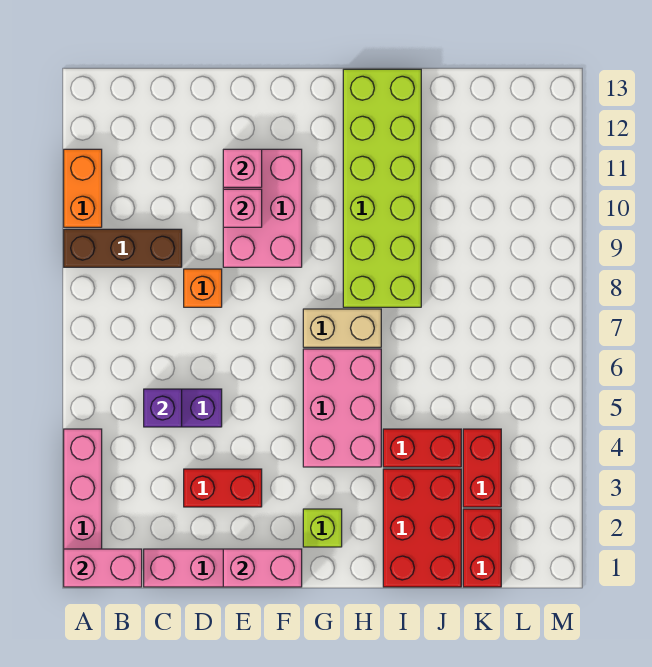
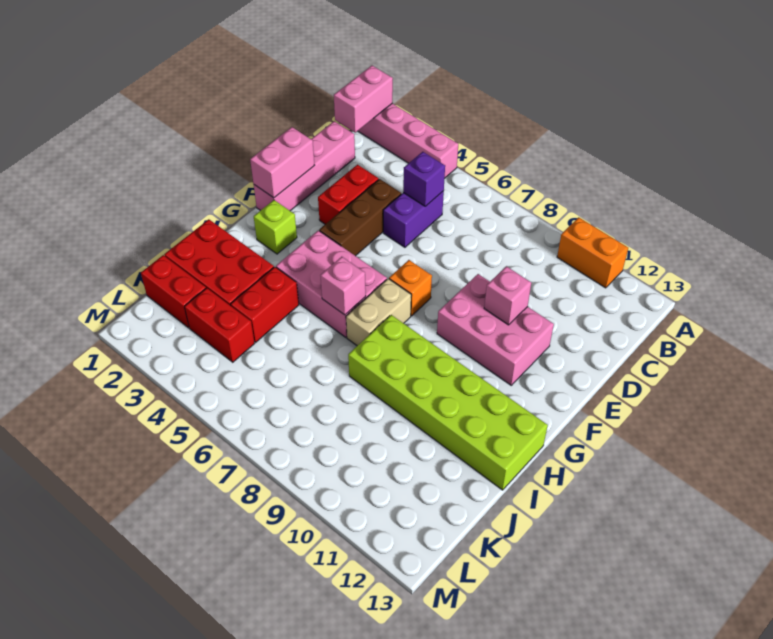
brown 1x3 brick [64,229,182,267] -> brown 1x3 brick moved to [319,179,401,256]
orange 1x1 brick [184,269,222,307] -> orange 1x1 brick moved to [389,260,432,316]
pink 1x1 brick [223,149,262,187] -> pink 1x1 brick moved to [320,257,366,315]

